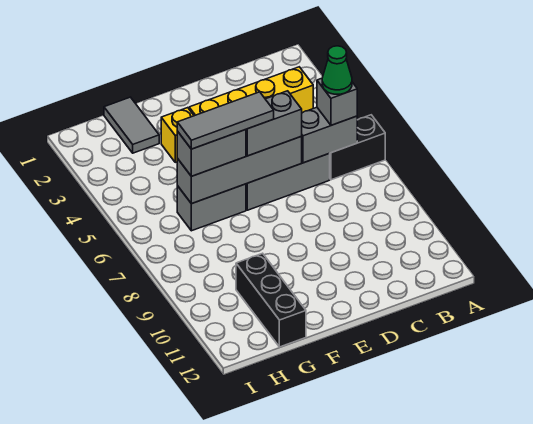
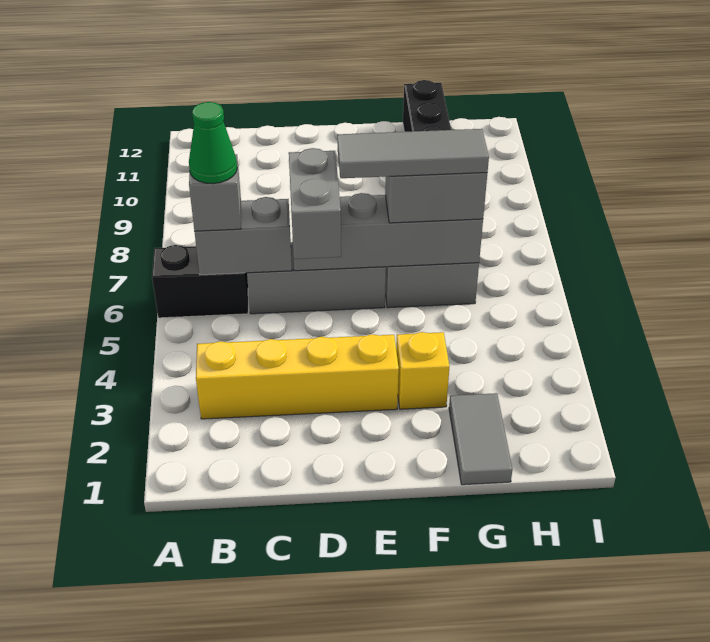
grey 1x2 brick [246,91,302,156] -> grey 1x2 brick turned to [289,148,341,259]

